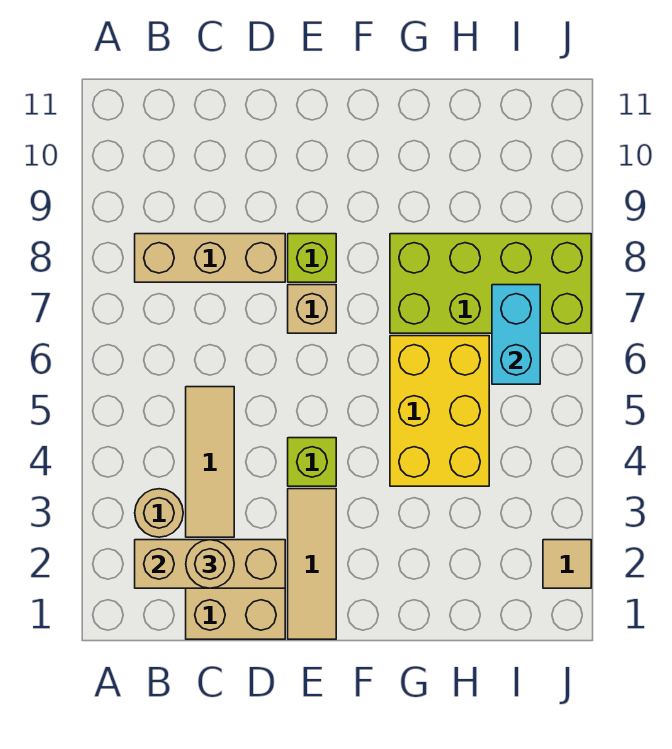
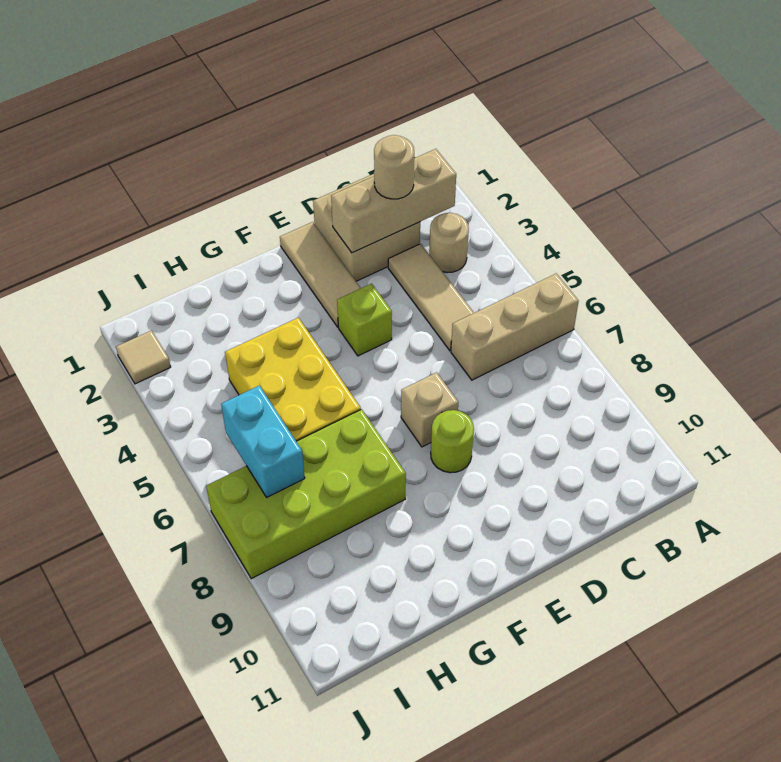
tan 1x3 brick [135,234,285,282] -> tan 1x3 brick moved to [451,274,579,380]
lime 1x1 brick [288,234,336,282] -> lime 1x1 round brick [431,410,474,473]

